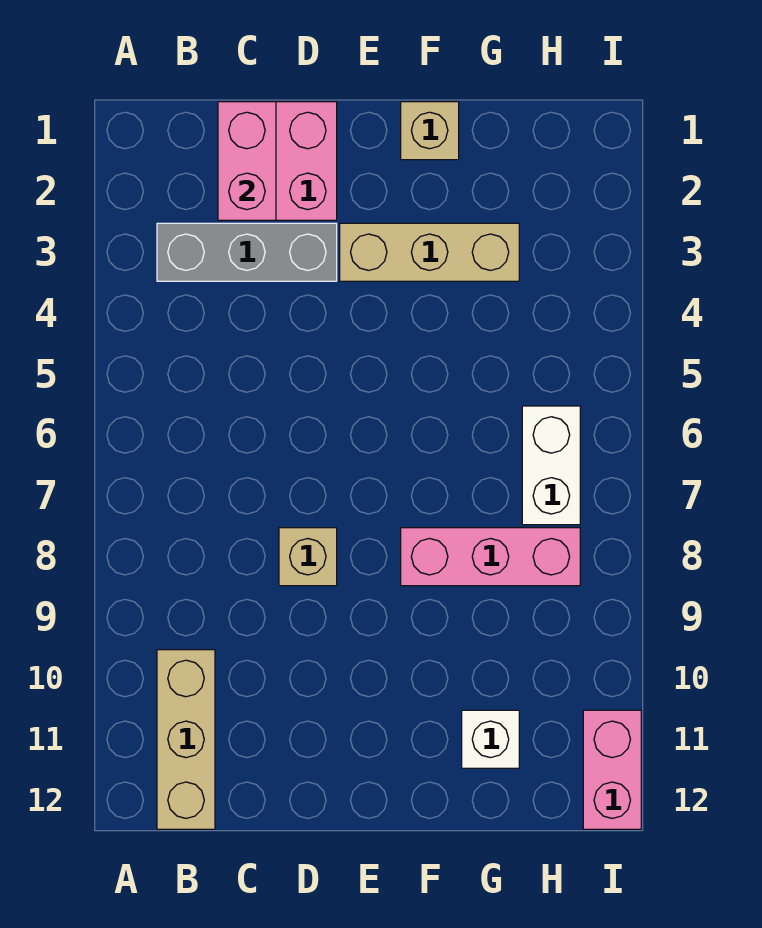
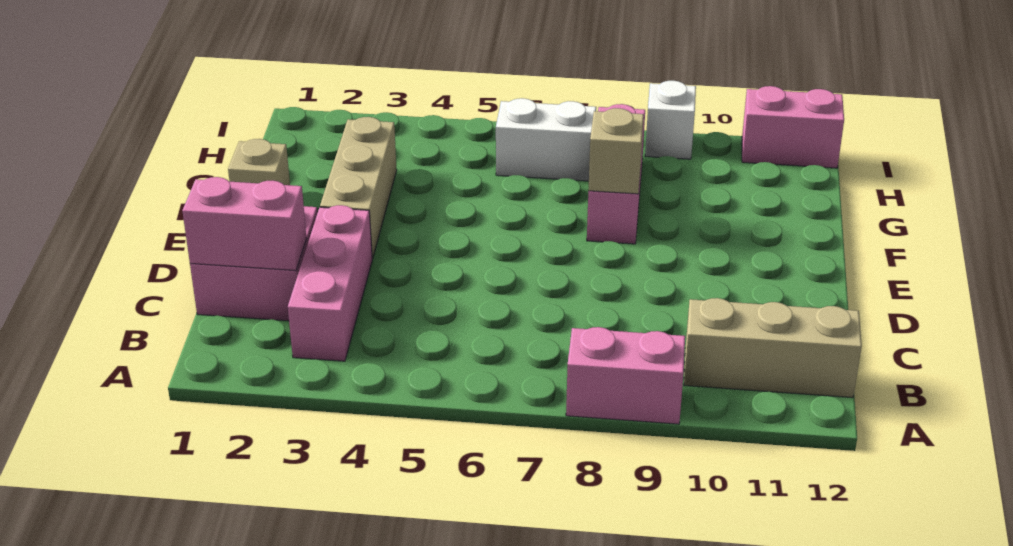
none -> pink 1x2 brick [566,327,685,424]
grey 1x3 brick [157,223,337,281] -> pink 1x3 brick [288,205,373,361]
tan 1x1 brick [279,528,337,586] -> tan 1x1 brick moved to [588,108,644,194]
white 1x1 brick [462,710,519,768] -> white 1x1 brick moved to [645,81,696,159]

